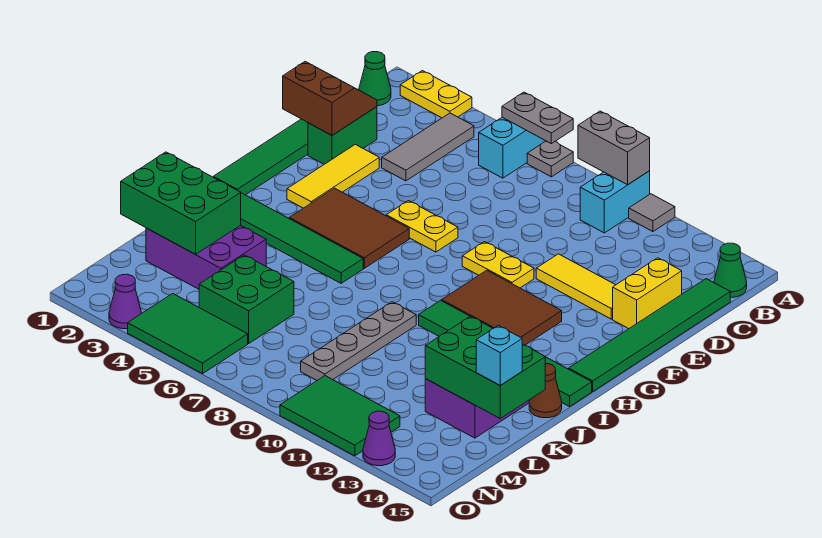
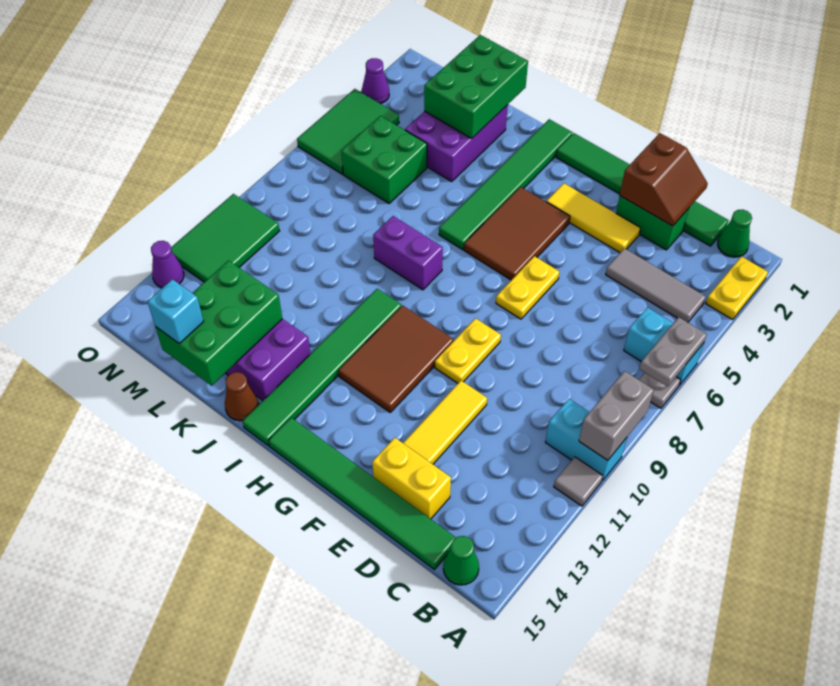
none -> purple 1x2 brick [373,216,443,290]
grey 1x4 plate [301,302,416,380] -> none

